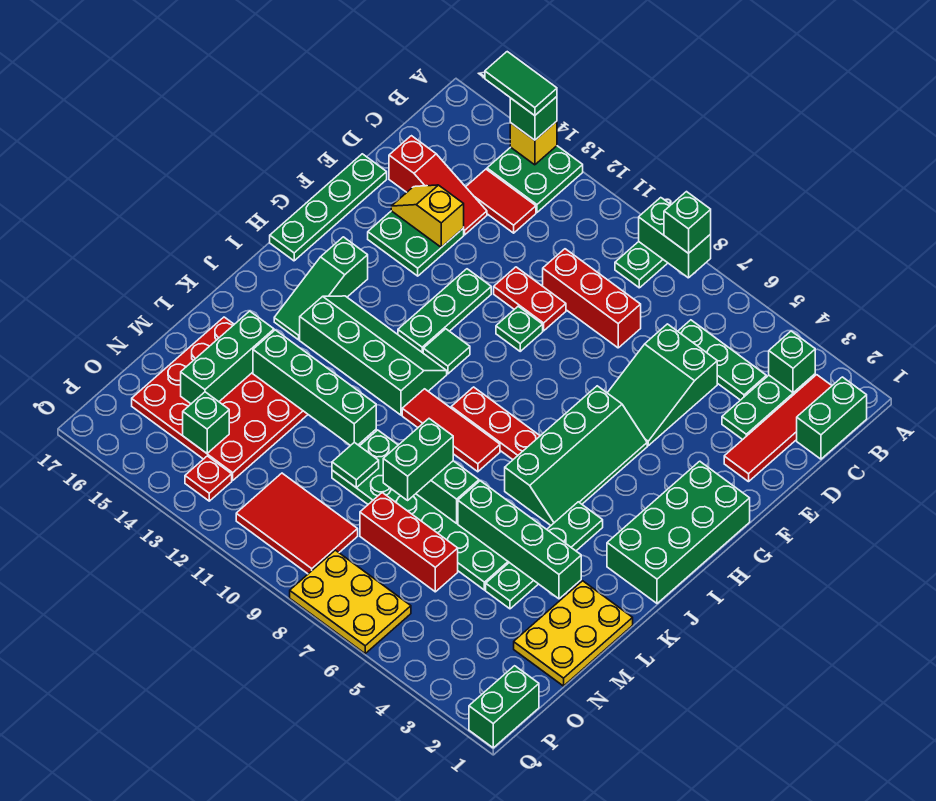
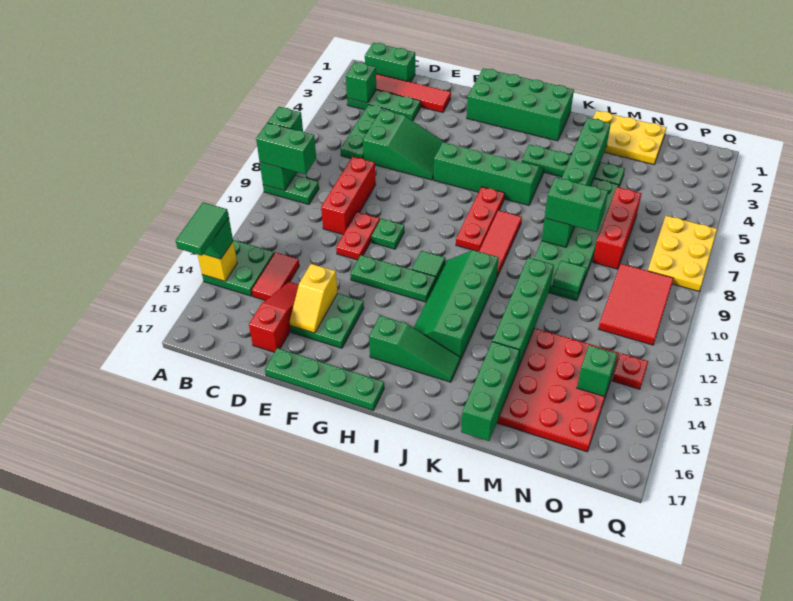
green 1x3 brick [181,311,274,404] -> green 1x3 brick turned to [461,342,520,441]
green 1x2 brick [469,666,539,748] -> green 1x2 brick moved to [256,123,316,174]

